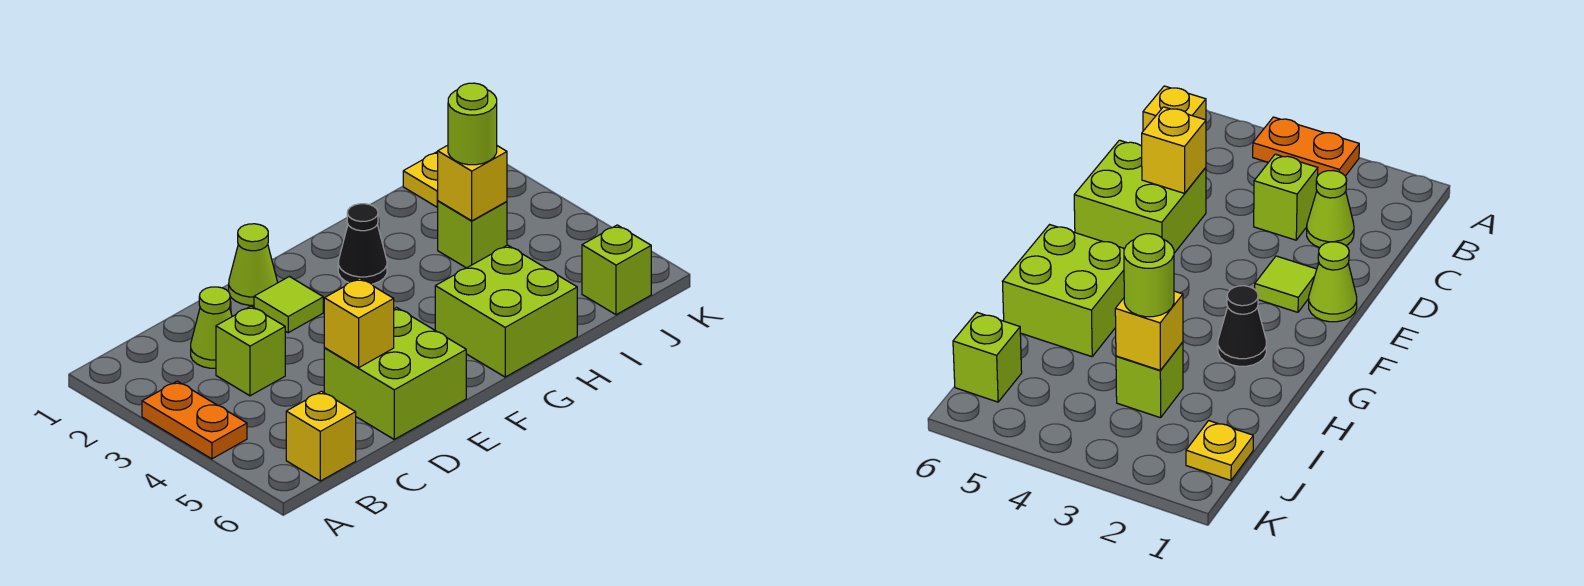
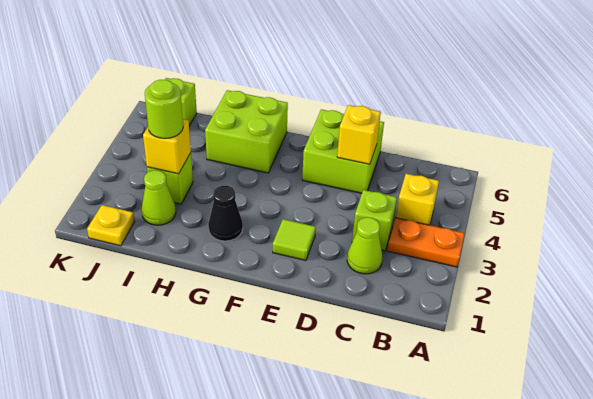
orange 1x2 plate [142,381,247,459] -> orange 1x2 plate turned to [387,218,465,267]
yellow 1x1 brick [286,391,356,481] -> yellow 1x1 brick moved to [396,174,439,225]
lime 1x1 cone [229,224,277,305] -> lime 1x1 cone moved to [142,170,176,225]

